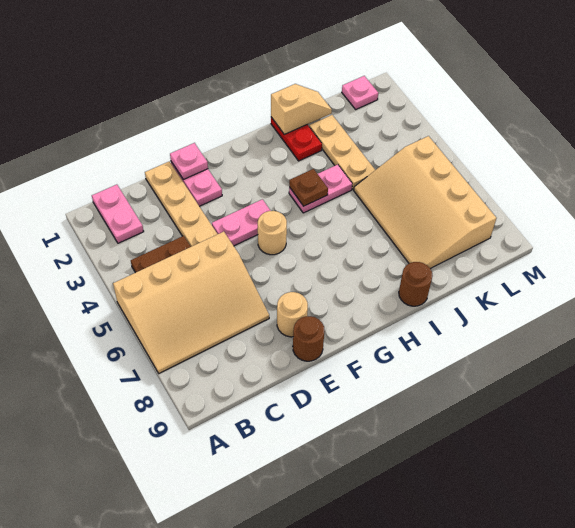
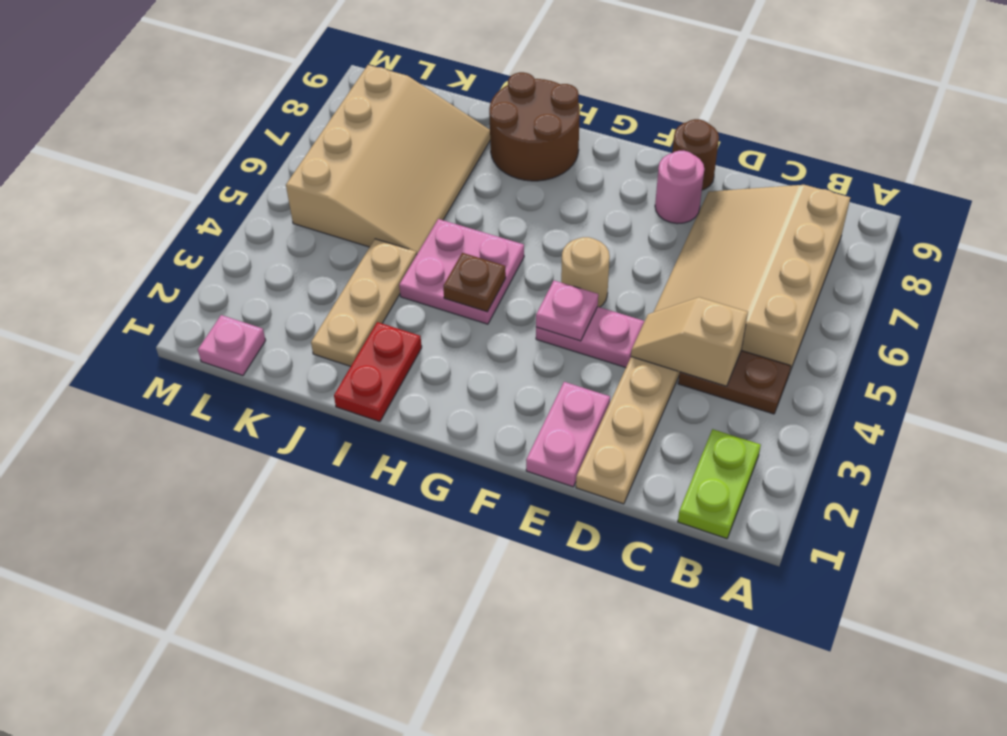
tan 3x4 slope [113,232,269,373] -> tan 3x4 slope turned to [654,185,850,374]
pink 1x2 plate [92,185,144,243] -> lime 1x2 plate [678,429,761,539]
pink 1x1 plate [170,143,208,180] -> pink 1x1 plate moved to [536,281,598,341]
tan 1x1 round brick [277,292,308,337] -> pink 1x1 round brick [655,151,704,224]
pink 1x2 plate [289,165,352,213] -> pink 2x2 plate [399,219,524,324]
tan 1x2 slope [271,84,332,134] -> tan 1x2 slope moved to [631,297,748,386]
brown 1x1 round brick [399,262,433,306] -> brown 2x2 round brick [489,72,580,181]

